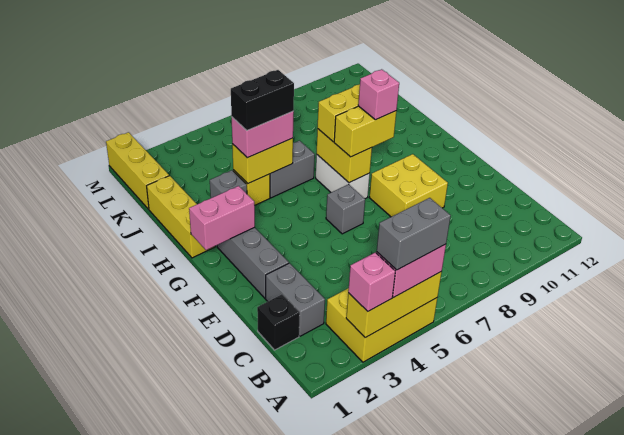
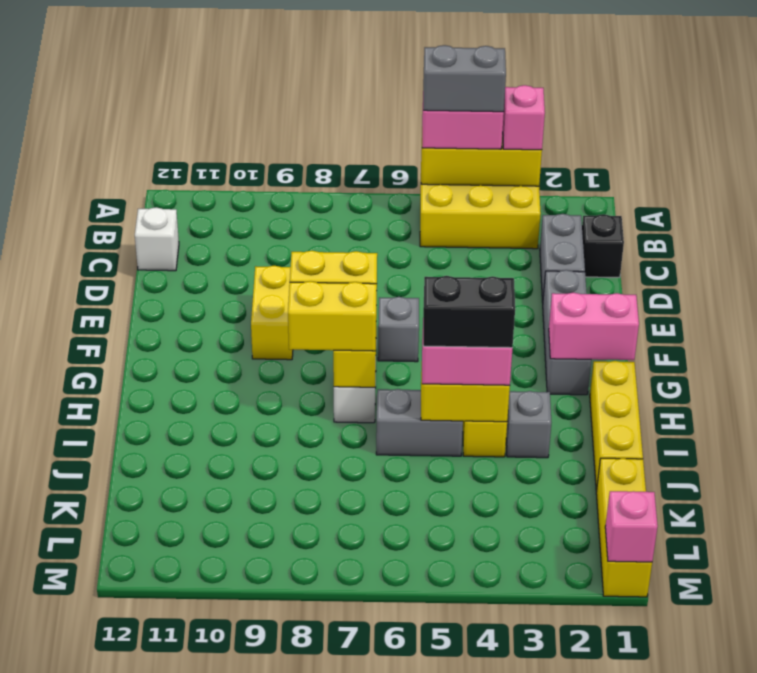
none -> white 1x1 brick [135,207,179,271]
yellow 2x2 brick [369,154,448,217] -> yellow 1x2 brick [251,266,293,360]
pink 1x1 brick [358,69,399,120] -> pink 1x1 brick moved to [605,491,658,562]

